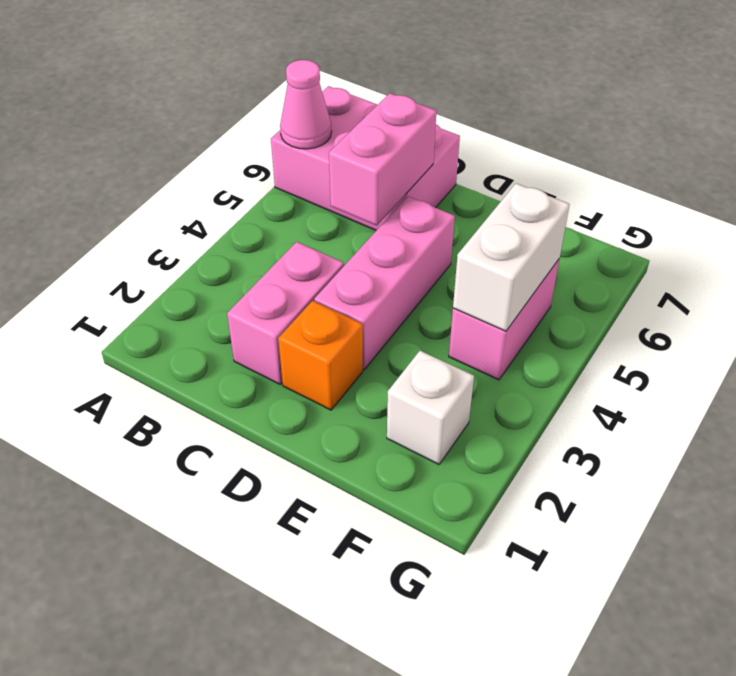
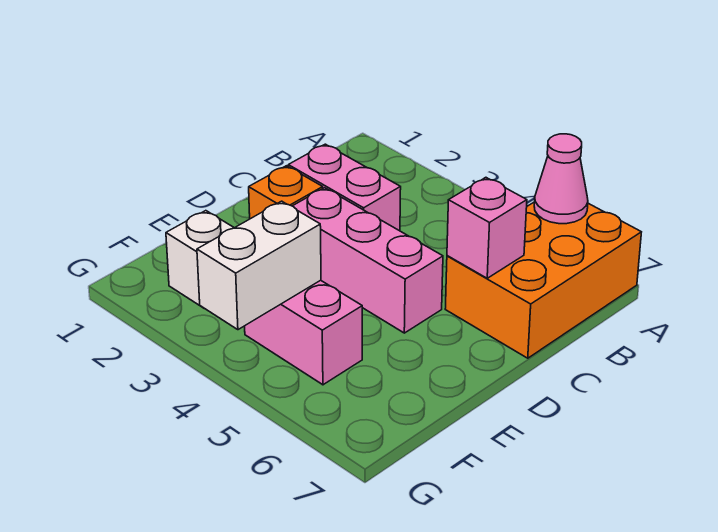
pink 2x3 brick [271,86,460,230] -> orange 2x3 brick [445,202,641,358]
pink 1x2 brick [329,93,436,226] -> pink 1x1 brick [447,178,527,278]
white 1x2 brick [453,183,570,331] -> white 1x2 brick turned to [197,201,321,330]

